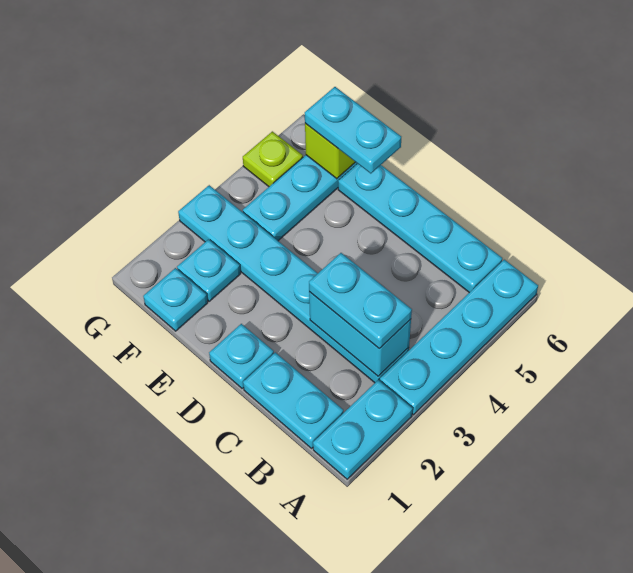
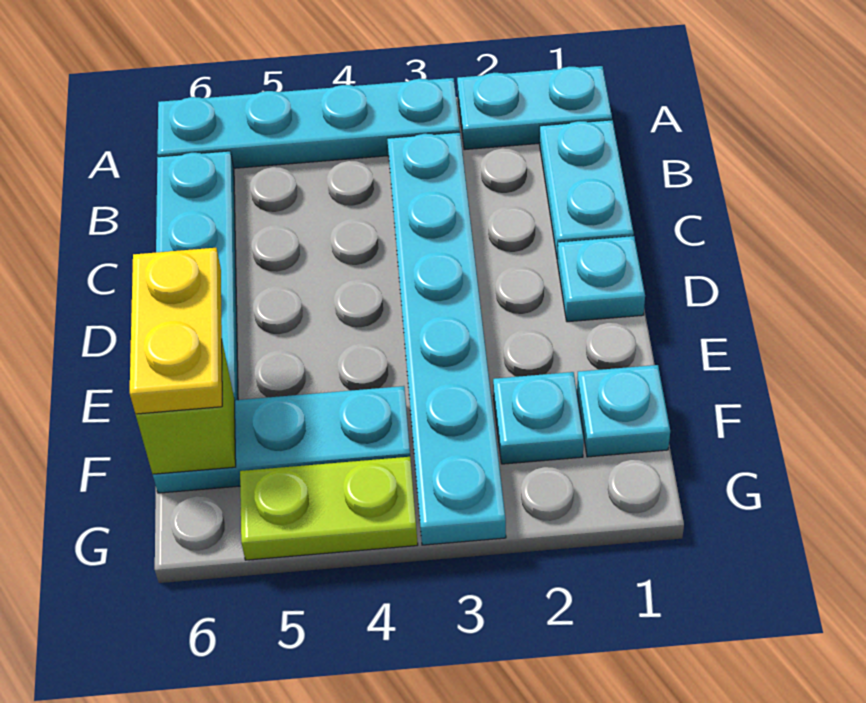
cyan 1x2 brick [309,292,411,376] -> none
cyan 1x2 plate [309,253,412,349] -> none
cyan 1x2 plate [305,87,401,174] -> yellow 1x2 plate [130,248,222,414]
lime 1x1 plate [243,131,303,187] -> lime 1x2 plate [240,457,418,560]

